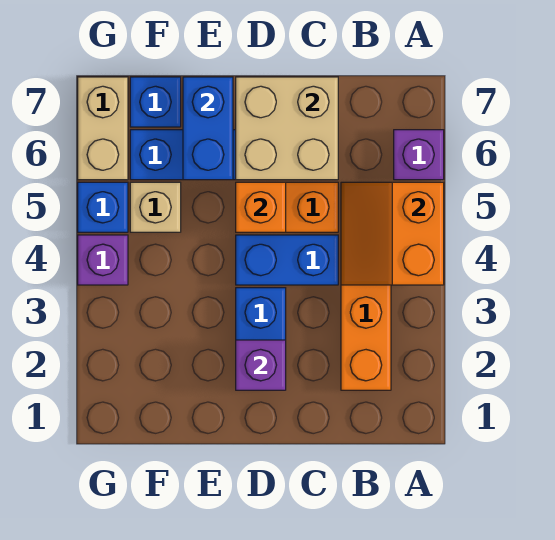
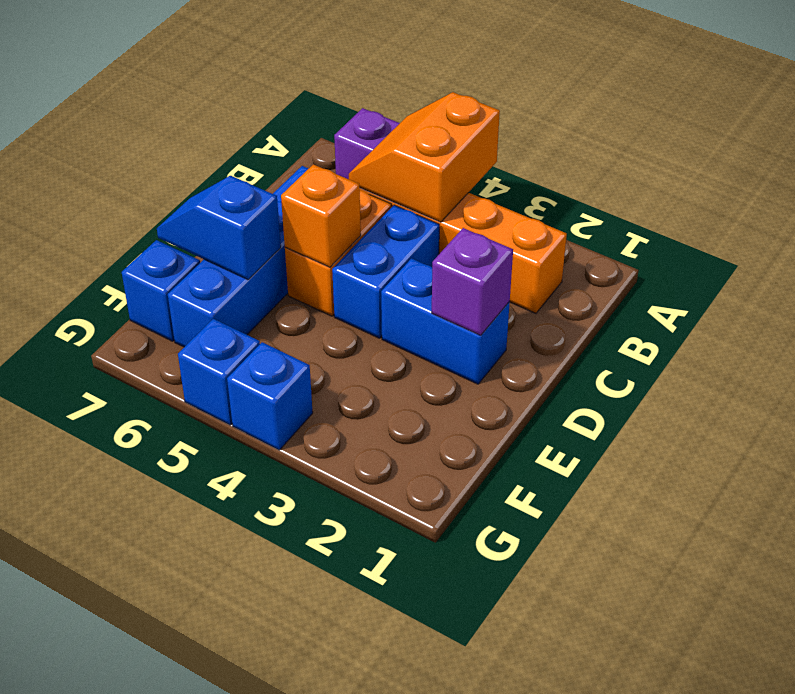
orange 2x2 slope [341,182,444,285] -> orange 2x2 slope turned to [349,92,500,222]
tan 2x2 brick [236,77,338,180] -> none
blue 1x2 brick [183,77,233,180] -> blue 1x2 slope [157,176,281,280]
tan 1x1 brick [130,182,181,232] -> none
purple 1x1 brick [78,235,128,285] -> blue 1x1 brick [227,342,313,450]
tan 1x2 brick [78,77,128,180] -> none

